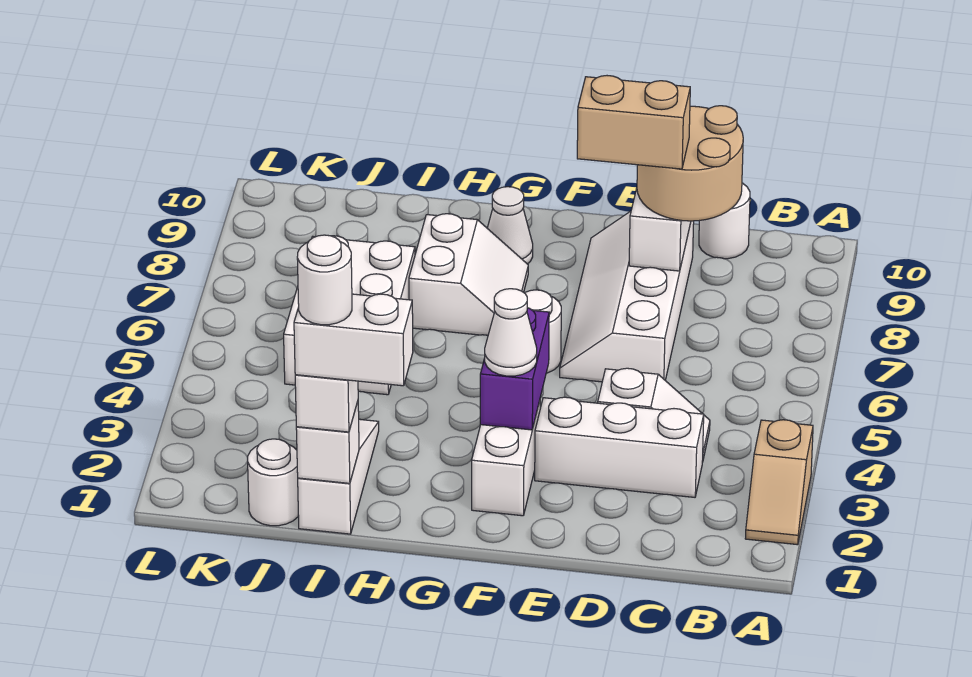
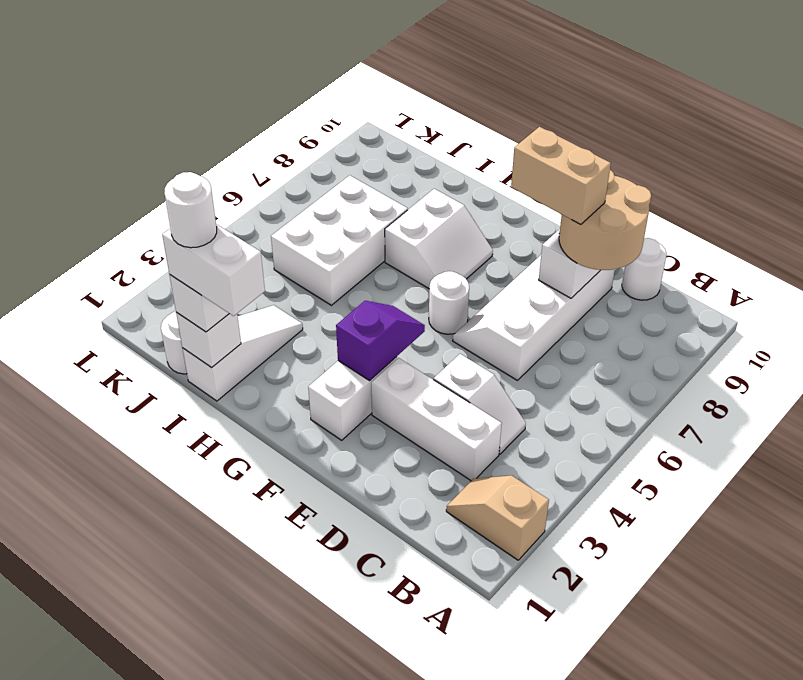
tan 1x2 slope [745,420,813,545] -> tan 1x2 slope turned to [446,475,549,560]
purple 1x2 brick [480,308,549,430] -> purple 1x2 slope [336,301,425,381]
white 1x1 cone [485,289,537,376] -> none
white 1x1 cone [487,187,533,264] -> none

